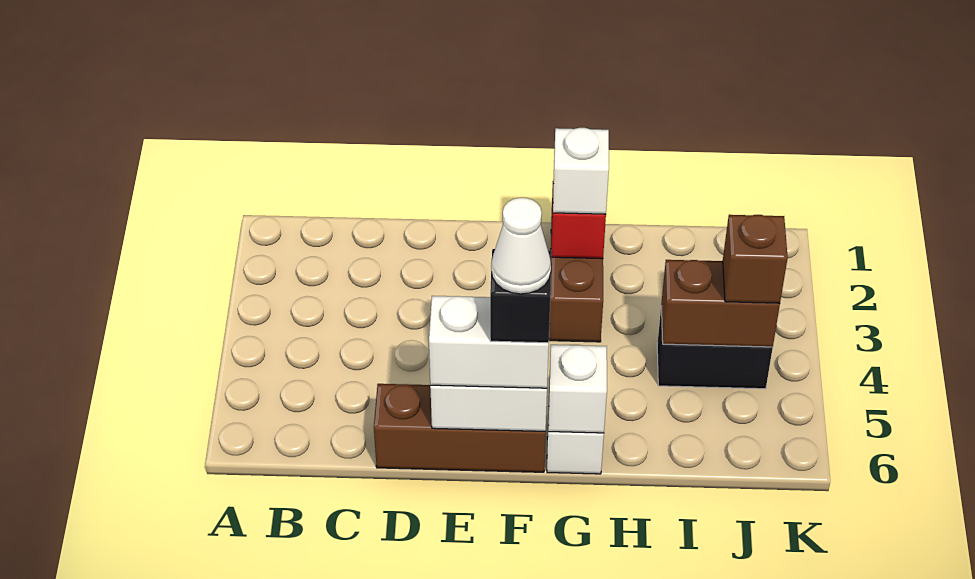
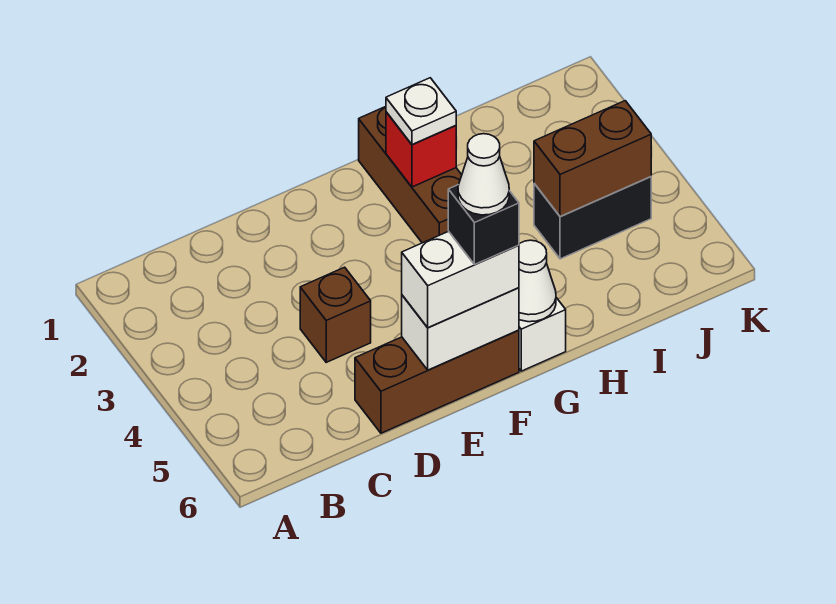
white 1x1 brick [553,128,609,214] -> white 1x1 plate [386,78,456,144]
white 1x1 brick [548,345,607,433] -> white 1x1 cone [519,240,556,322]
brown 1x1 brick [723,215,788,303] -> brown 1x1 brick moved to [300,267,371,362]

